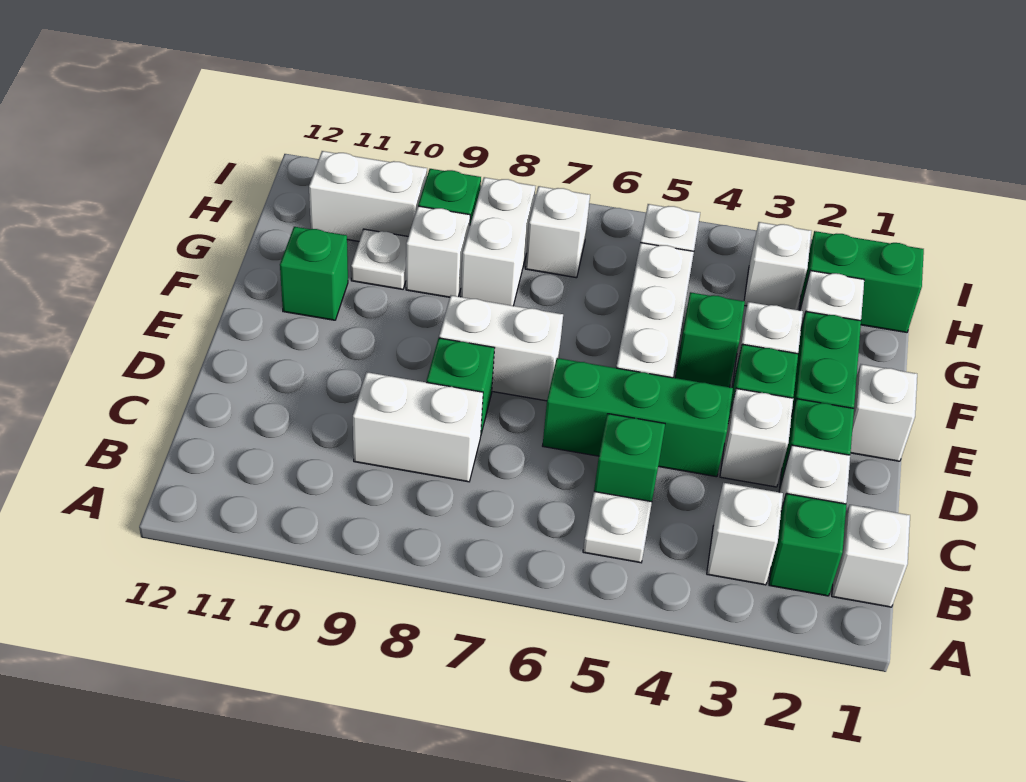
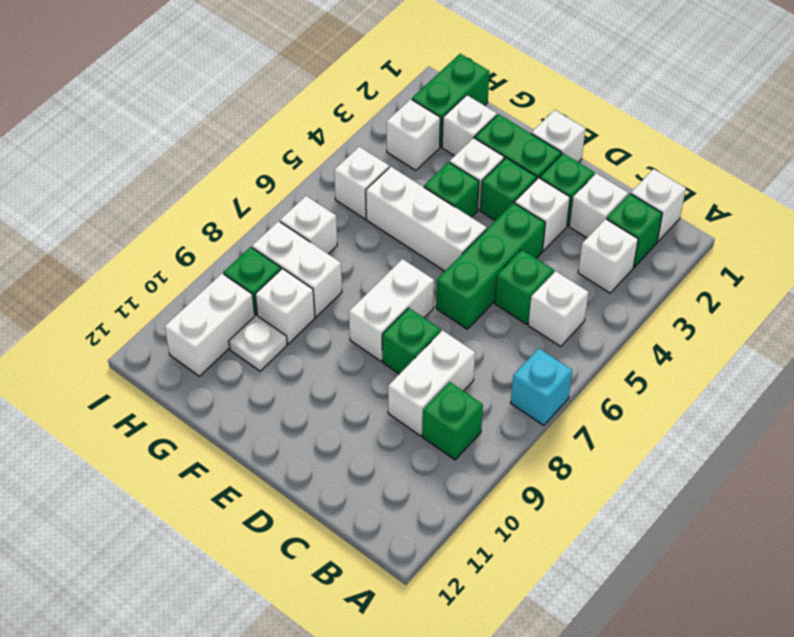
none -> cyan 1x1 brick [511,348,572,426]
white 1x1 plate [583,492,652,563] -> white 1x1 brick [528,271,589,346]
green 1x1 brick [280,227,348,320] -> green 1x1 brick moved to [422,382,483,460]

